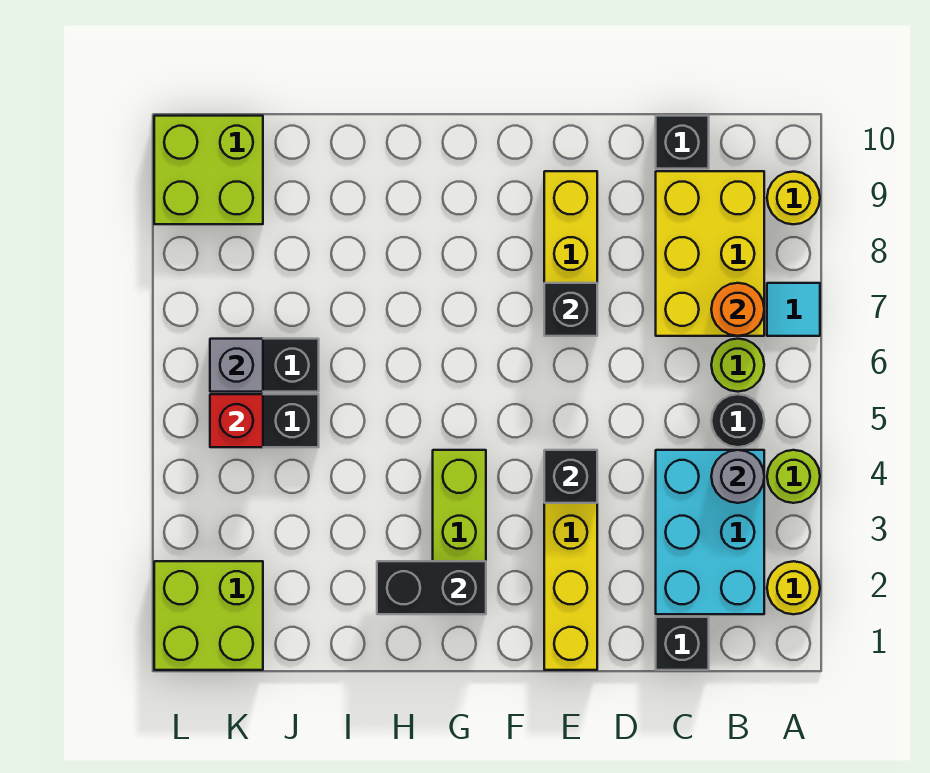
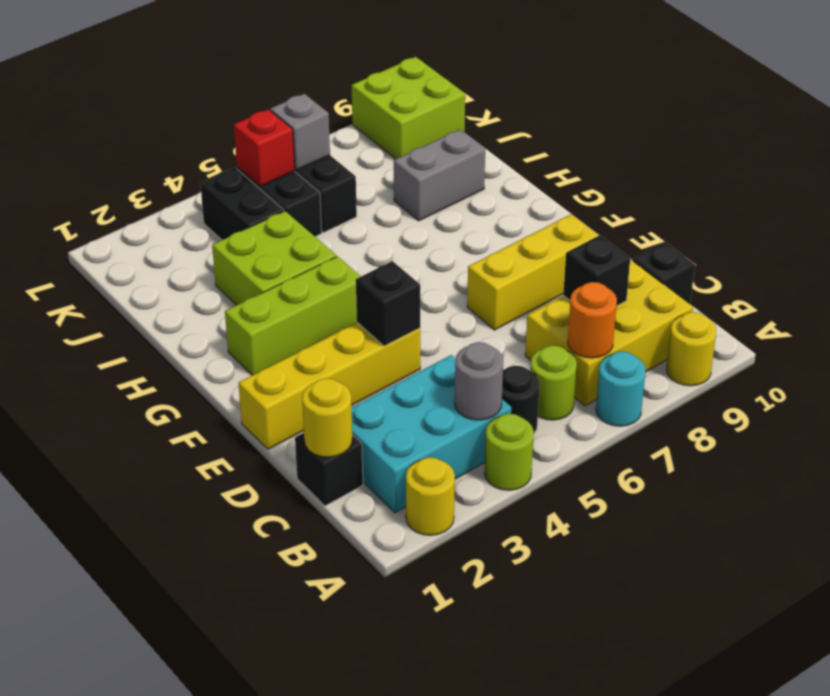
cyan 1x1 tile [767,283,820,336] -> cyan 1x1 round brick [596,351,646,426]
none -> yellow 1x1 round brick [302,378,352,457]
black 1x1 brick [544,283,597,336] -> black 1x1 brick moved to [563,235,630,306]
black 1x2 brick [377,561,486,614] -> black 1x2 brick moved to [200,168,284,240]
none -> grey 1x2 brick [394,130,485,221]
lime 2x2 brick [154,561,263,670] -> lime 2x2 brick moved to [212,211,336,305]

